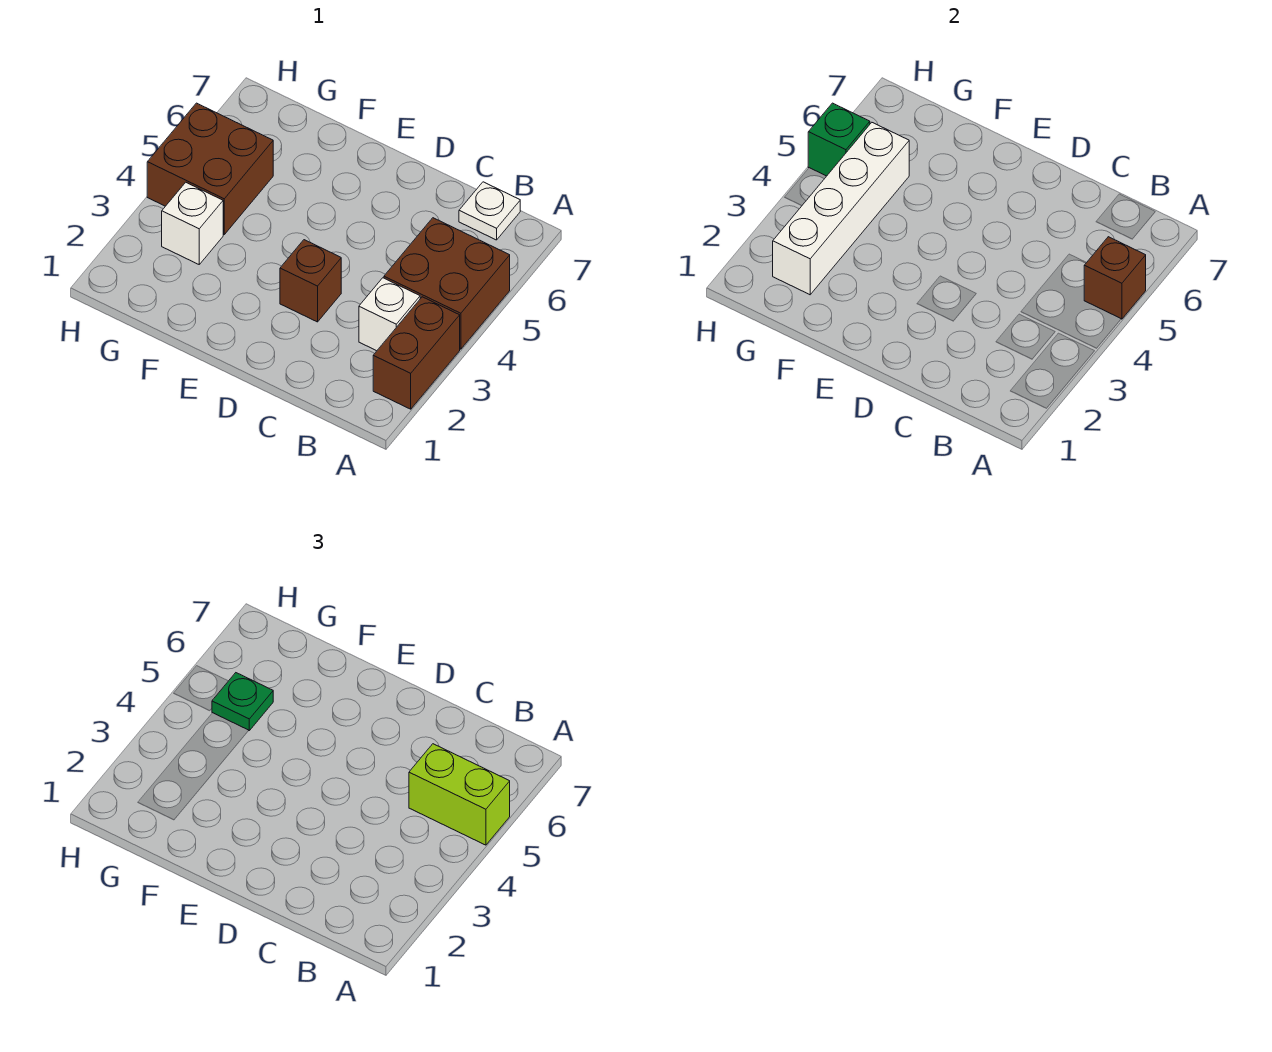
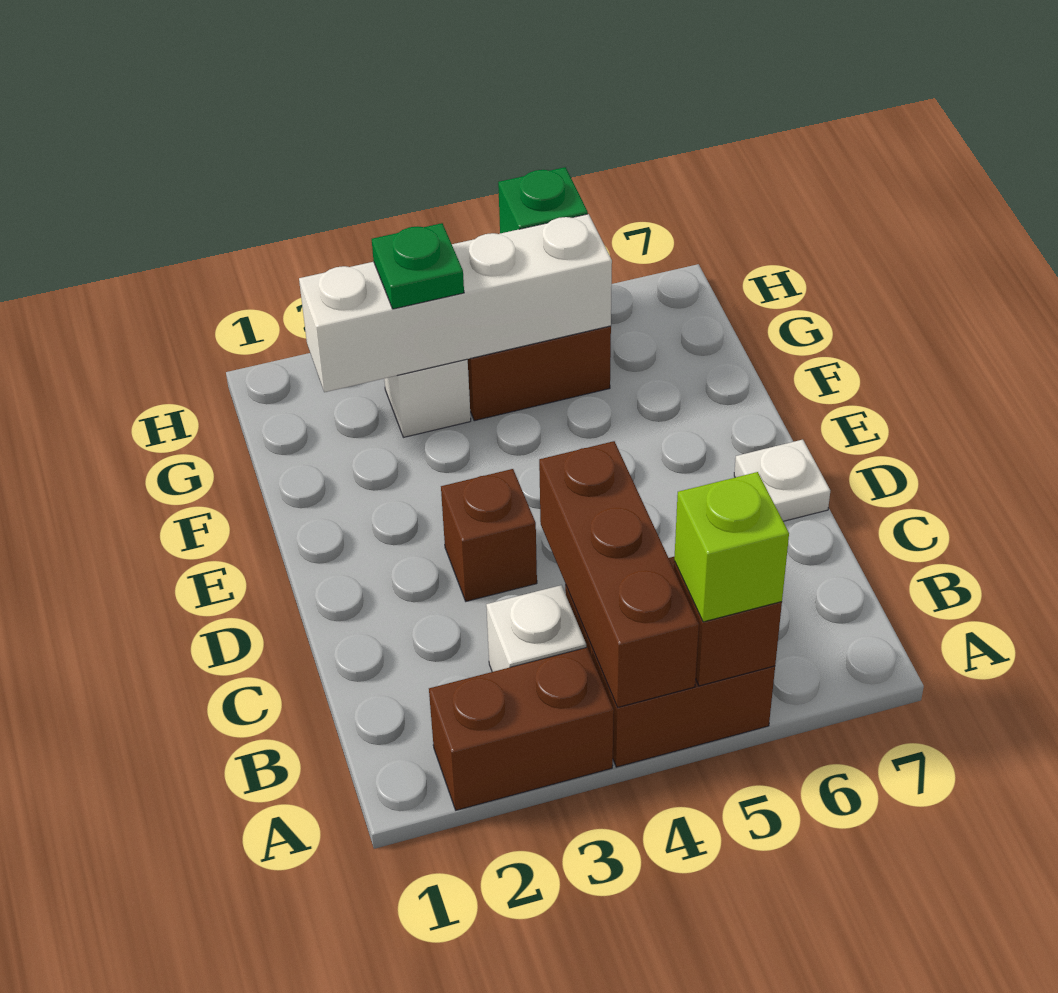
none -> brown 1x3 brick [539,441,699,707]
lime 1x2 brick [409,744,510,845] -> lime 1x1 brick [674,472,789,622]
white 1x1 plate [459,182,520,240] -> white 1x1 plate moved to [734,440,830,521]
green 1x1 plate [212,673,273,730] -> green 1x1 plate moved to [372,223,464,309]

